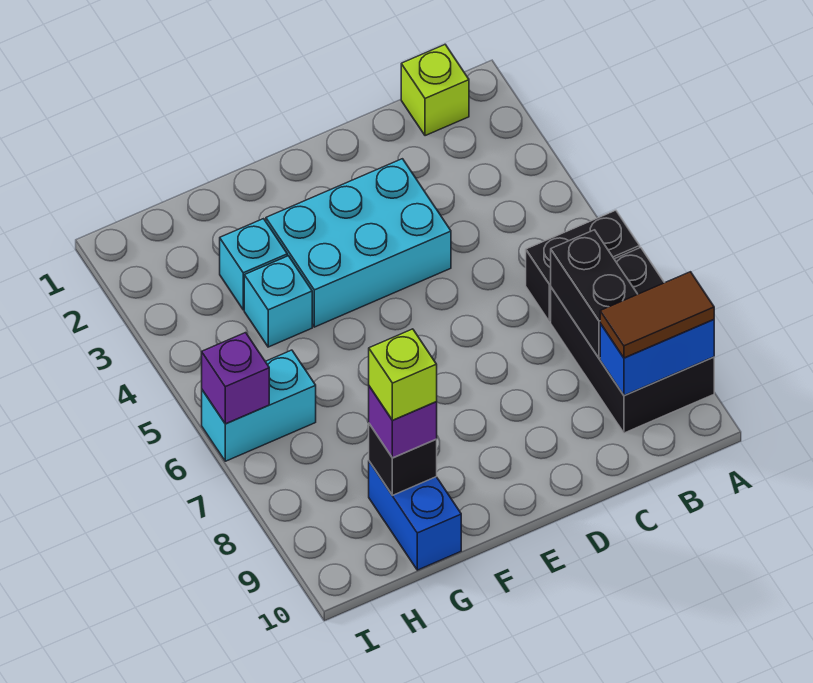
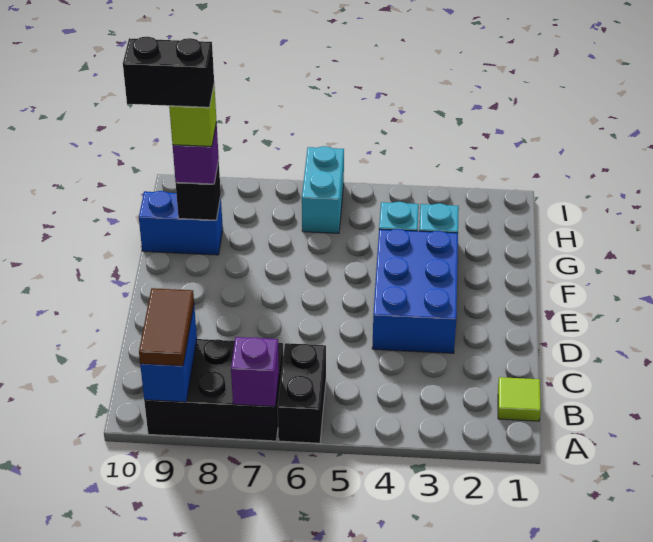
lime 1x1 brick [401,45,469,136] -> lime 1x1 tile [498,377,541,421]
black 1x2 brick [551,230,638,358] -> black 1x2 brick moved to [123,37,214,107]
cyan 2x3 brick [266,159,451,327] -> blue 2x3 brick [372,229,458,353]
purple 1x1 brick [202,333,269,424] -> purple 1x1 brick moved to [231,337,279,406]

